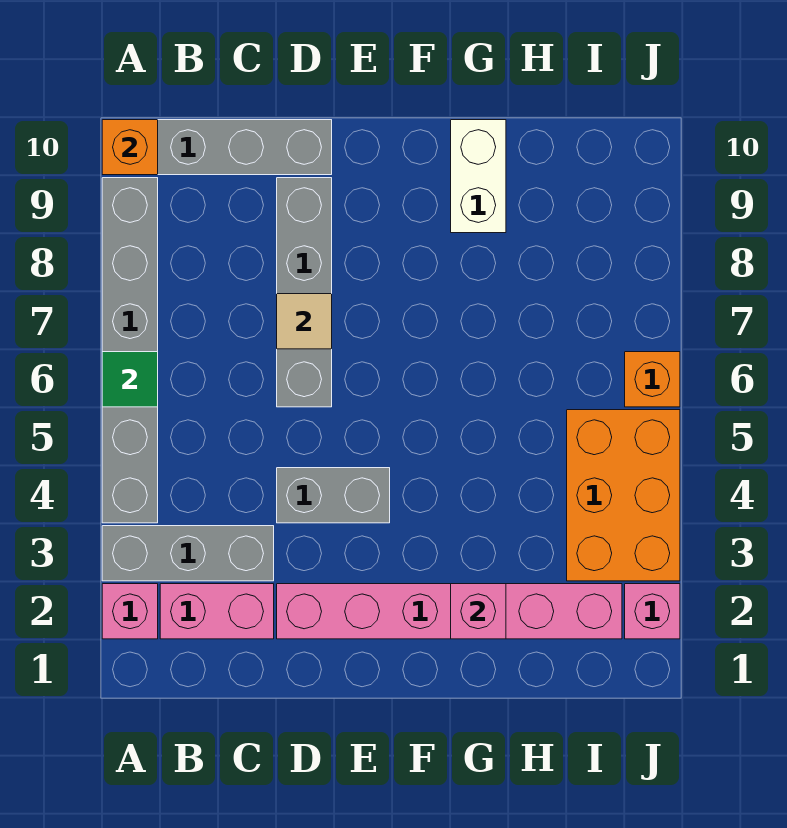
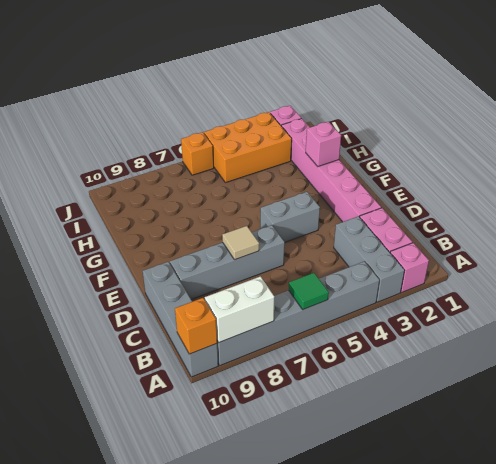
grey 1x2 brick [277,468,390,523] -> grey 1x2 brick turned to [260,192,320,242]
white 1x2 brick [451,120,506,233] -> white 1x2 brick moved to [205,276,274,342]

